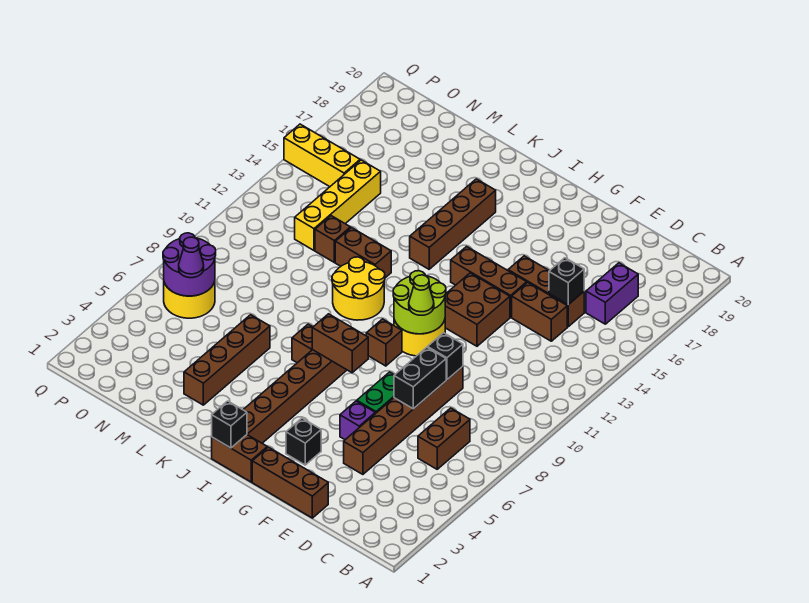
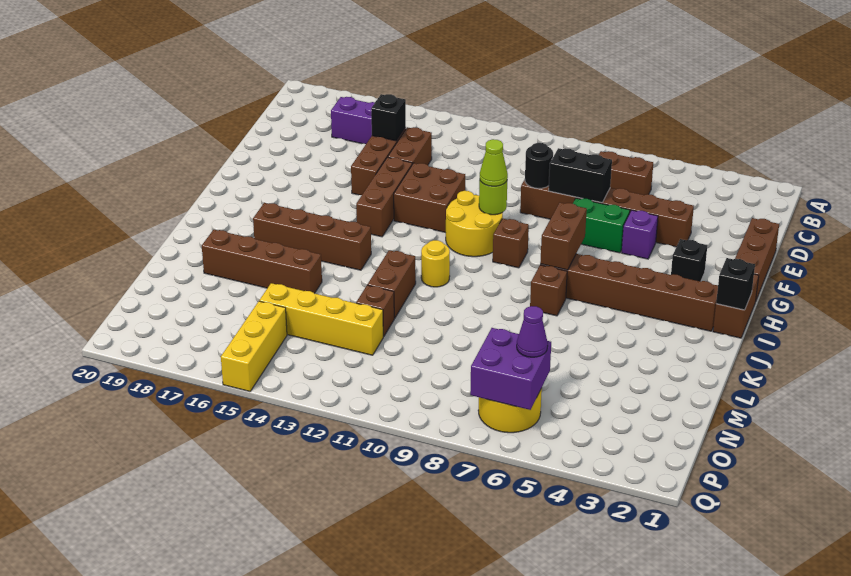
black 1x1 brick [428,333,463,380] -> black 1x1 round brick [525,143,553,188]
lime 2x2 round brick [393,271,446,334] -> lime 1x1 round brick [479,180,507,215]
yellow 2x2 round brick [332,257,385,320] -> yellow 1x1 round brick [421,240,450,287]
brown 1x4 brick [184,315,270,405] -> brown 1x4 brick moved to [202,230,322,293]
purple 2x2 round brick [163,233,216,296] -> purple 2x2 brick [470,328,551,410]

